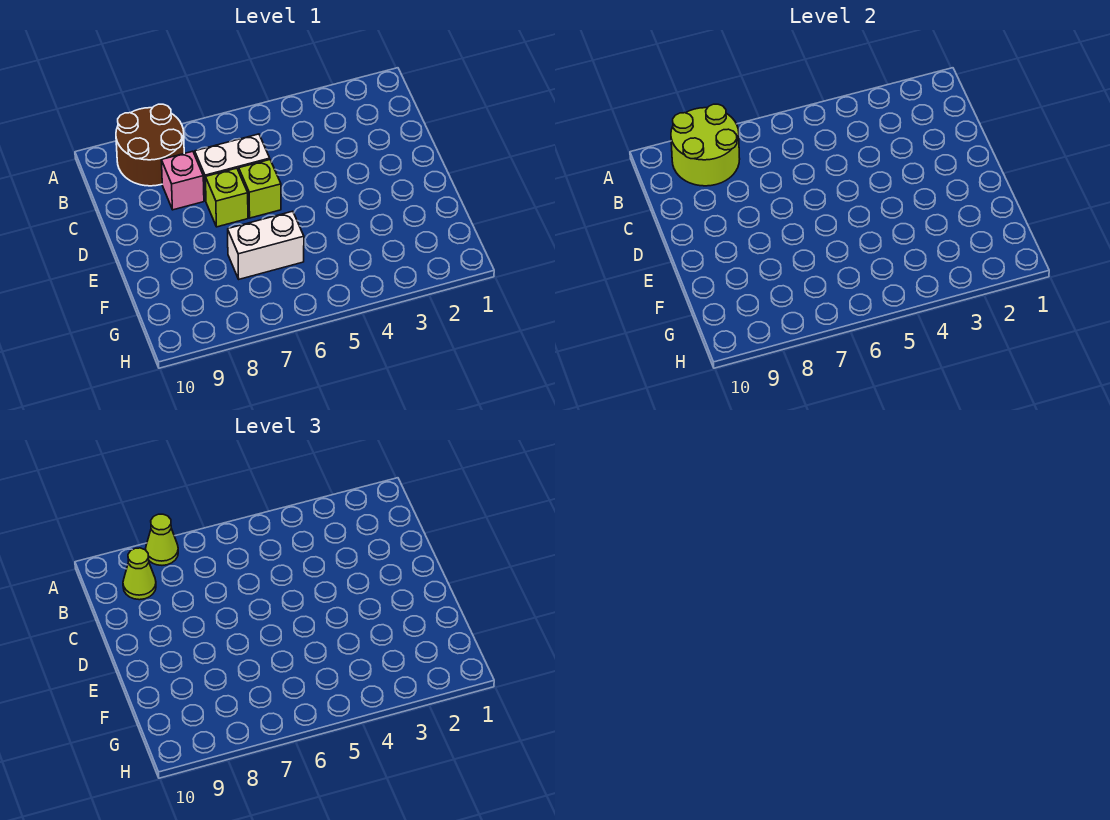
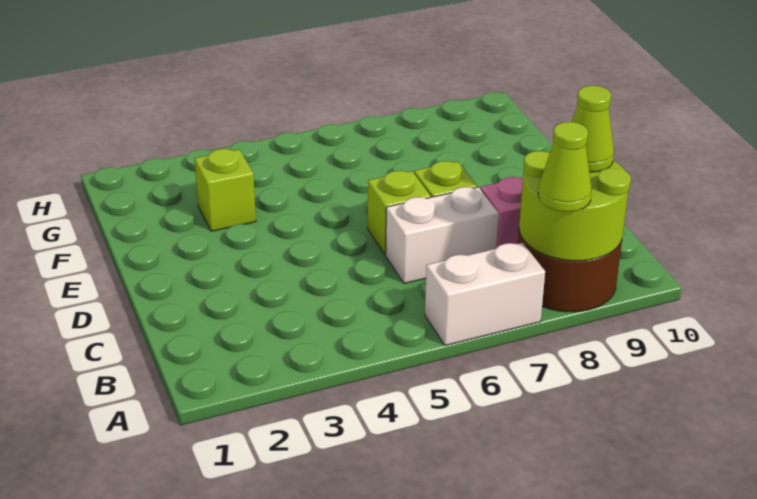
none -> lime 1x1 brick [195,149,256,231]
white 1x2 brick [228,211,304,279] -> white 1x2 brick moved to [425,243,545,346]

